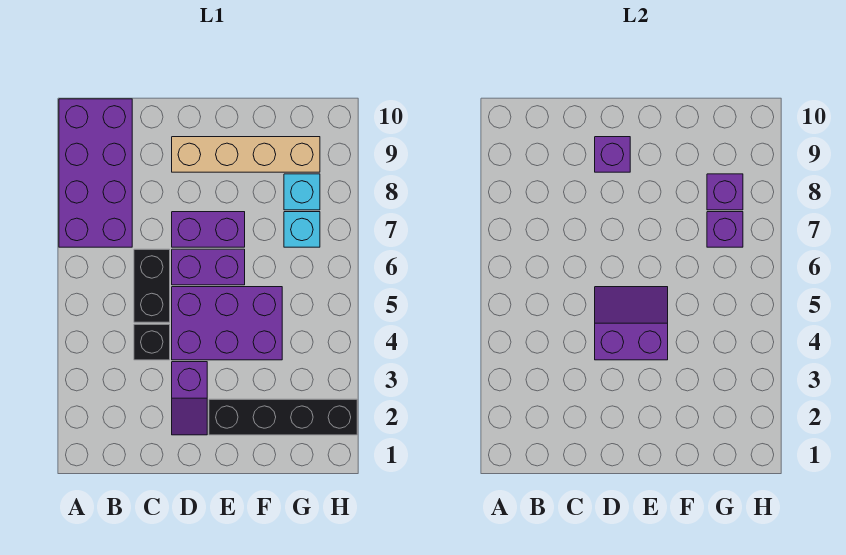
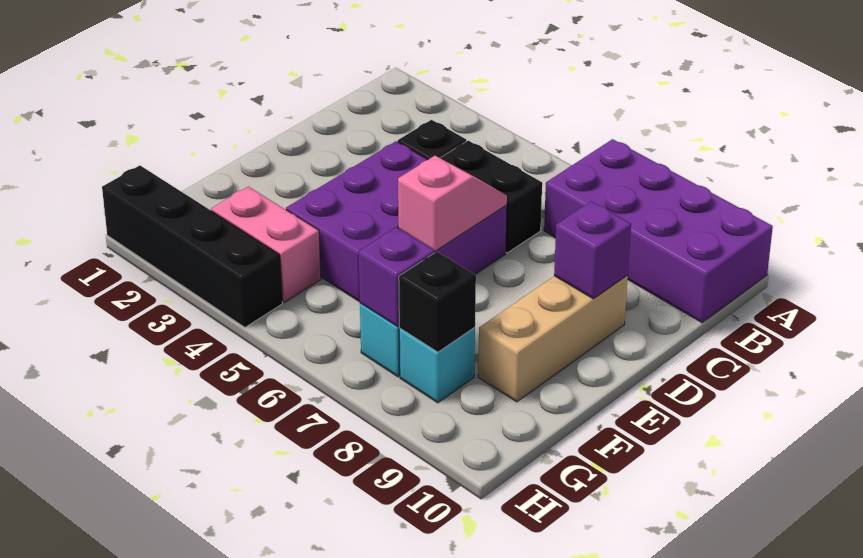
purple 1x2 slope [172,362,207,435] -> none
purple 2x2 slope [595,287,668,360] -> none
none -> pink 1x2 slope [398,156,507,251]
purple 1x2 brick [172,212,245,247] -> none
tan 1x4 brick [172,137,320,172] -> tan 1x3 brick [478,276,628,402]
black 1x4 brick [209,399,357,435] -> black 1x4 brick turned to [102,165,282,327]
none -> pink 1x2 brick [211,186,321,302]
purple 1x1 brick [707,174,743,210] -> black 1x1 brick [399,252,476,352]

